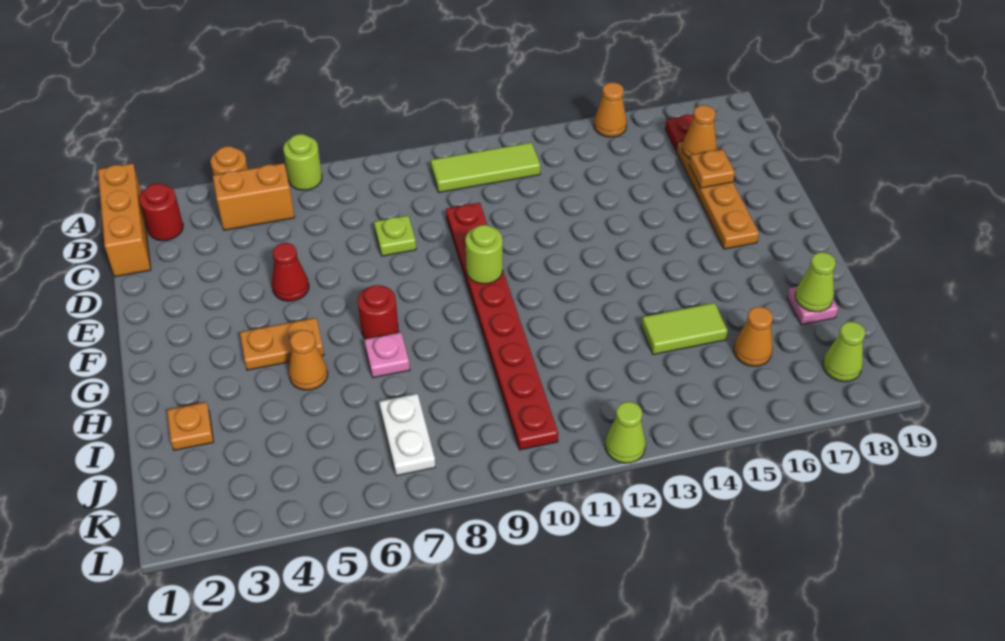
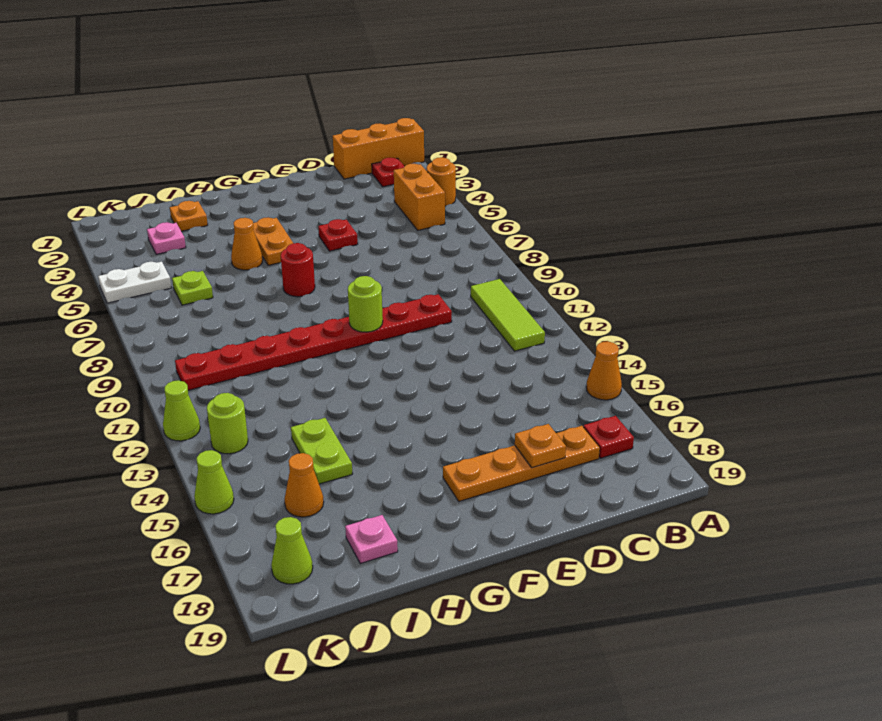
lime 1x1 round brick [283,134,322,190] -> lime 1x1 round brick moved to [207,393,248,454]
red 1x1 round brick [139,184,183,241] -> red 1x1 plate [372,158,404,187]
orange 1x1 cone [682,105,717,159] -> none
lime 1x1 plate [374,216,416,256] -> lime 1x1 plate moved to [172,271,213,305]
red 1x1 cone [272,243,309,301] -> red 1x1 plate [318,219,358,251]
pink 1x1 plate [364,332,410,378] -> pink 1x1 plate moved to [147,222,186,254]
lime 1x2 tile [641,303,728,355] -> lime 1x2 plate [291,418,352,484]
lime 1x1 cone [795,252,836,312] -> lime 1x1 cone moved to [194,450,234,514]
white 1x2 plate [379,394,435,476] -> white 1x2 plate moved to [98,262,171,303]

